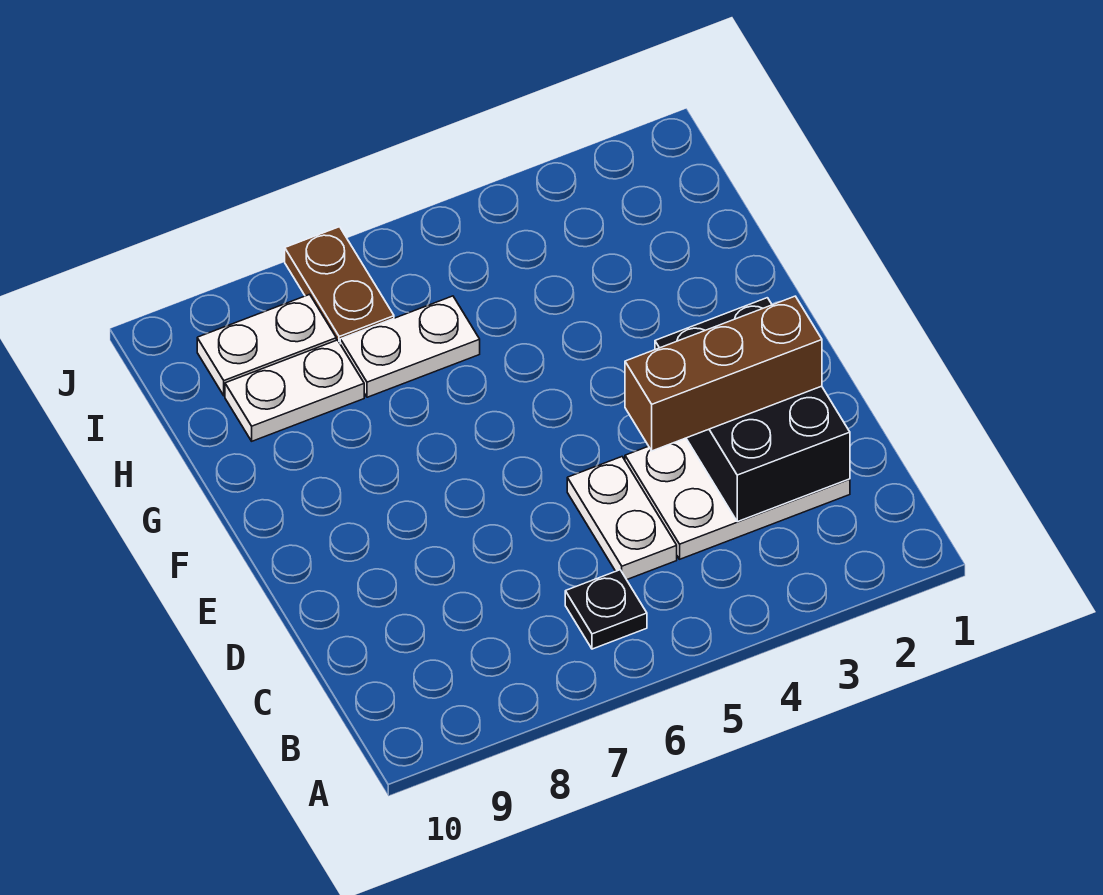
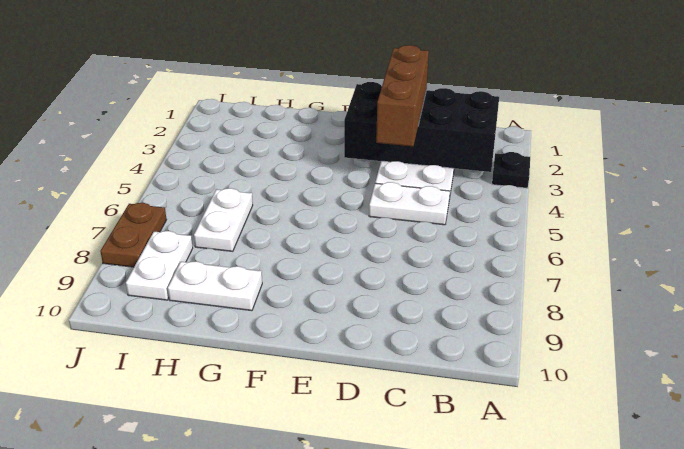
black 1x1 plate [565,570,647,649] -> black 1x1 plate moved to [492,152,530,188]
black 2x3 brick [655,298,850,522] -> black 2x4 brick [344,82,499,172]
white 1x2 plate [225,340,364,441] -> white 1x2 plate turned to [168,261,262,311]
brown 1x2 plate [285,227,394,343] -> brown 1x2 plate turned to [100,203,167,267]

